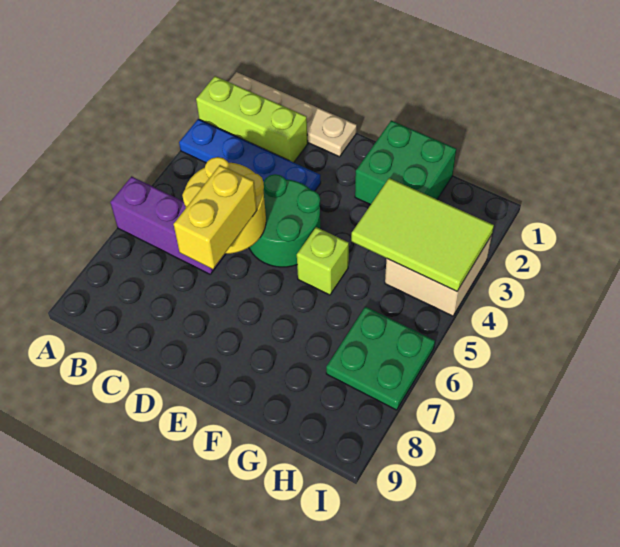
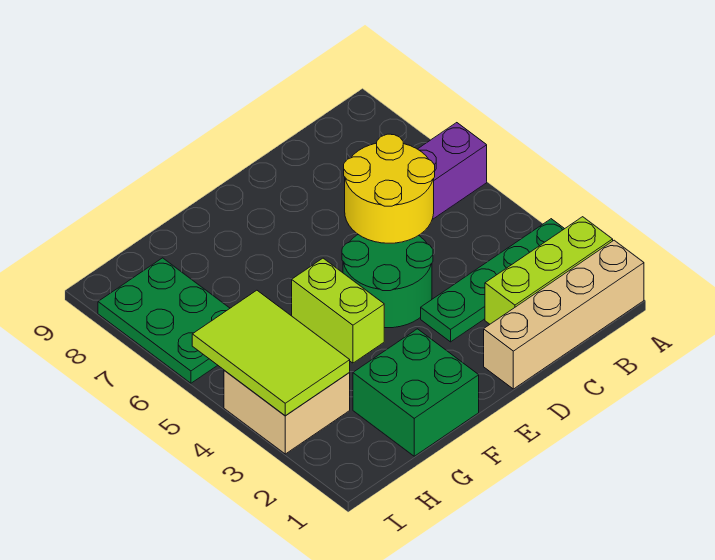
tan 1x4 plate [229,72,357,157] -> tan 1x4 brick [484,240,644,389]
blue 1x4 plate [179,119,321,191] -> green 1x4 plate [421,219,564,342]
yellow 1x2 brick [173,165,257,269] -> none
lime 1x1 brick [297,227,349,295] -> lime 1x2 brick [292,258,384,363]
lime 2x3 tile [351,178,494,291] -> lime 2x3 tile turned to [192,290,350,416]
green 2x2 plate [326,307,435,410] -> green 2x3 plate [98,258,230,383]

